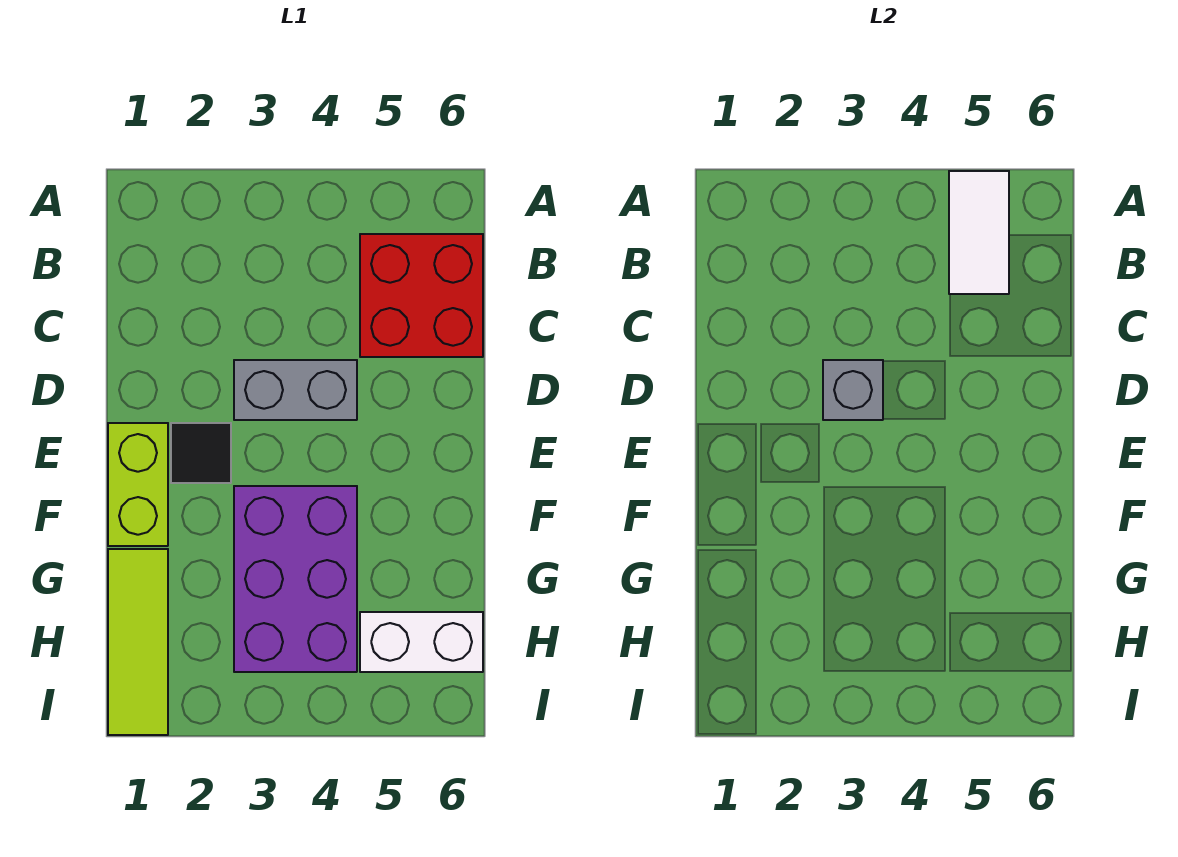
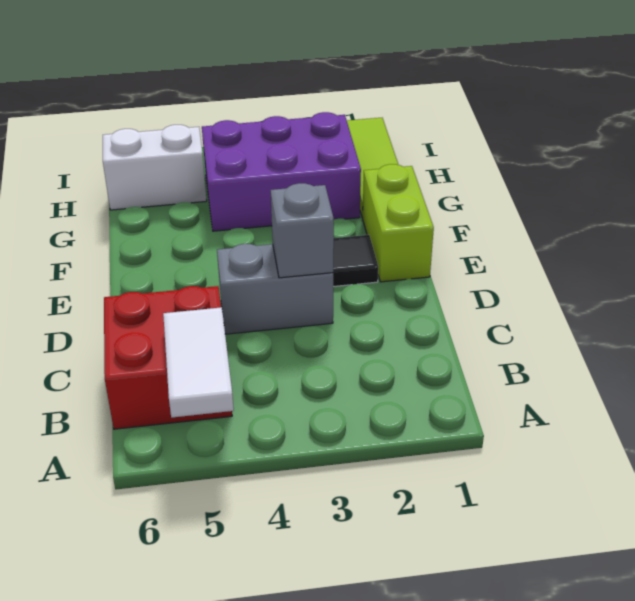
purple 2x3 brick [234,486,357,672] -> purple 2x3 brick turned to [202,112,361,231]

